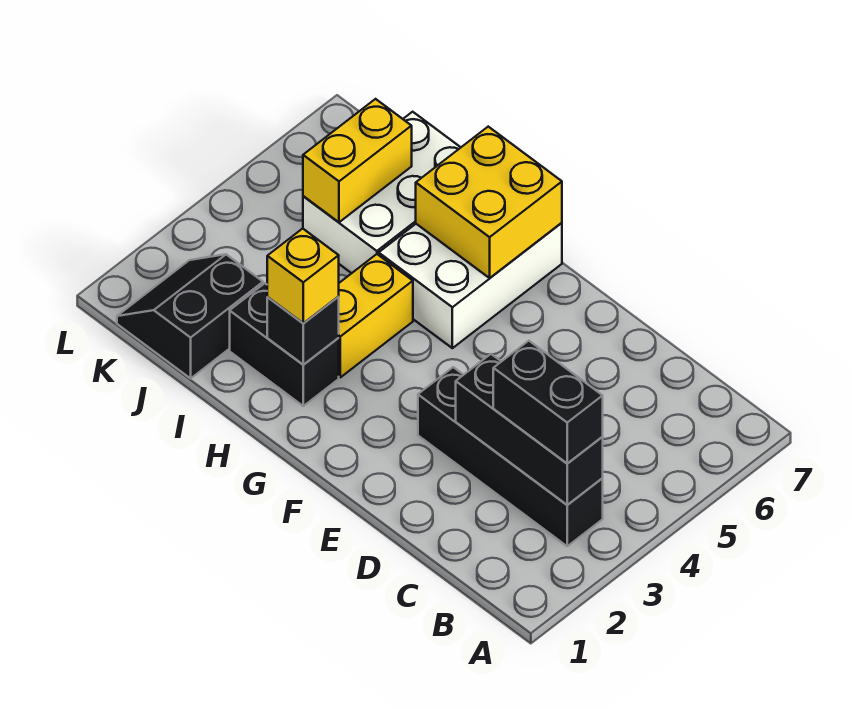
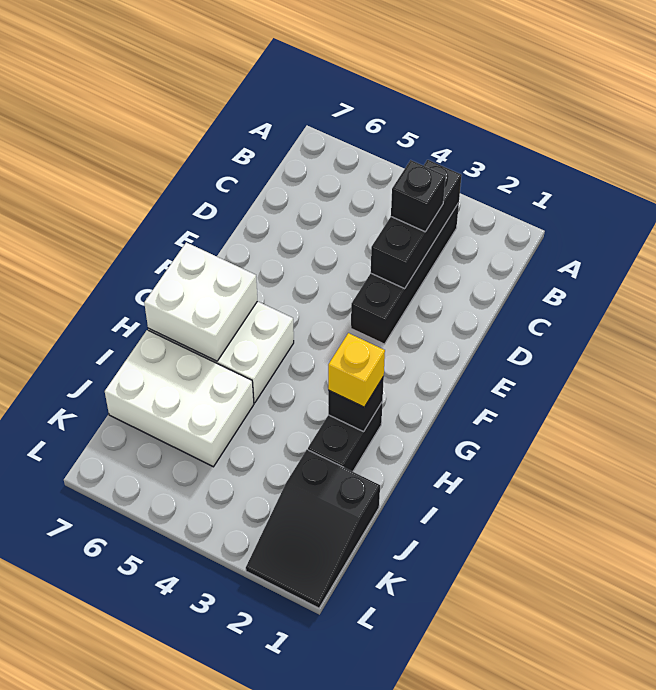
black 1x2 brick [493,341,603,464] -> black 1x1 brick [391,160,446,232]
yellow 2x2 brick [416,127,562,278] -> white 2x2 brick [144,242,257,361]
yellow 1x2 brick [338,254,413,377] -> none
black 2x2 slope [117,254,263,378] -> black 2x3 slope [246,450,380,608]
yellow 1x2 brick [303,99,412,222] -> none

